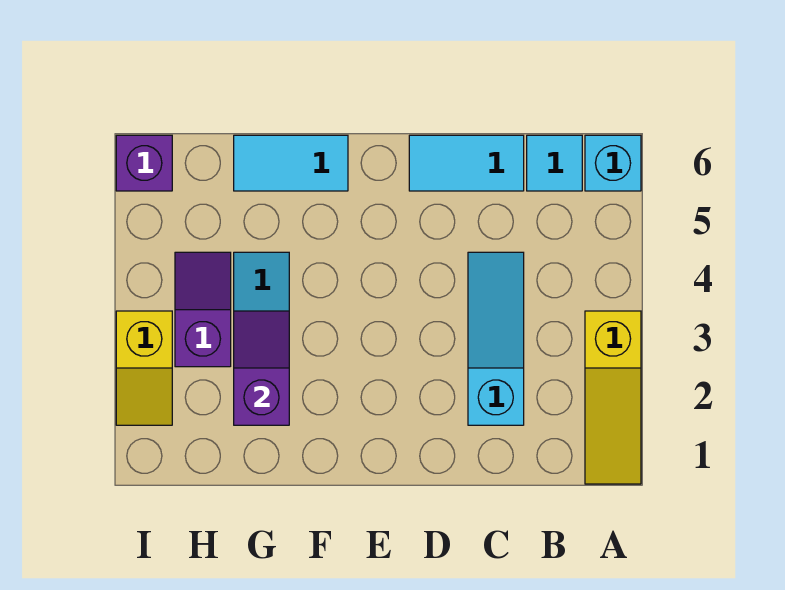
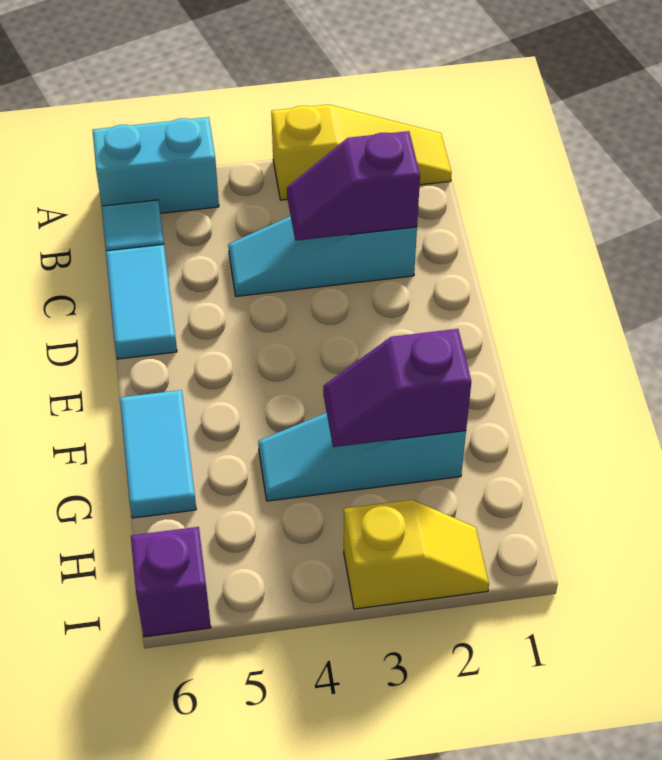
cyan 1x1 brick [585,135,641,191] -> cyan 1x2 brick [92,117,219,213]
purple 1x2 slope [175,252,231,367] -> purple 1x2 slope moved to [287,131,420,241]

